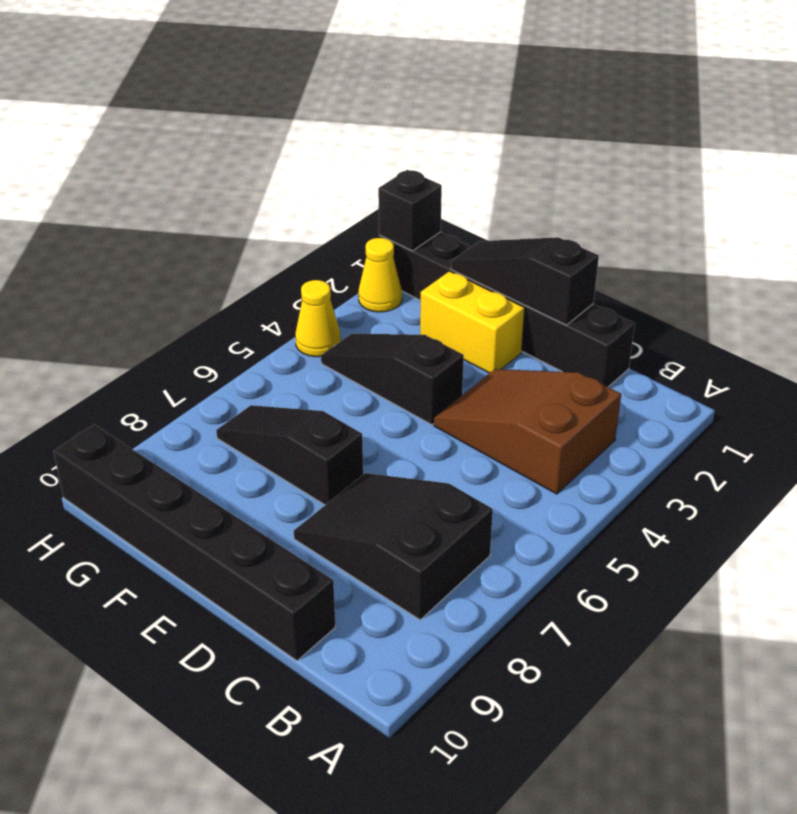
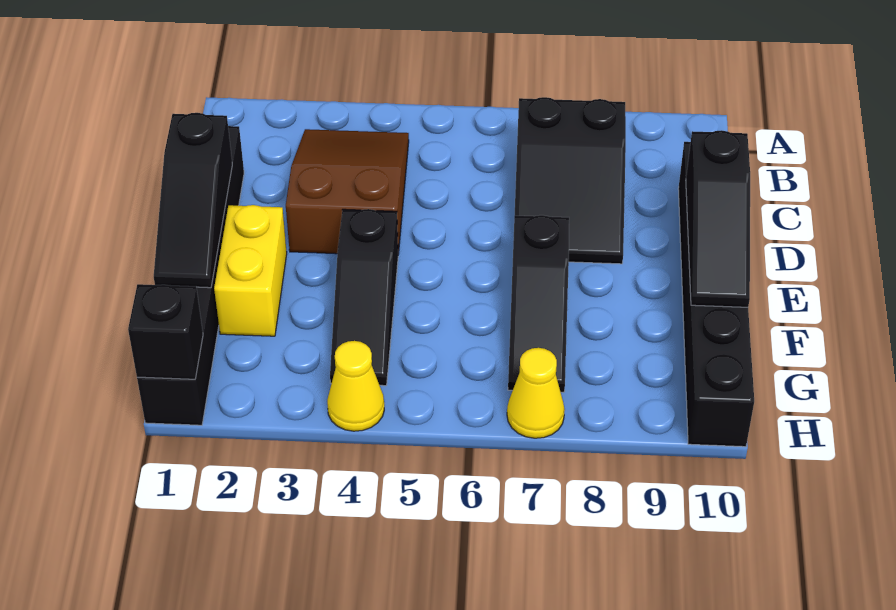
brown 2x3 slope [434,369,621,494] -> brown 2x3 slope turned to [286,129,409,254]
none -> black 1x3 slope [686,130,750,307]
yellow 1x1 cone [358,238,402,312] -> yellow 1x1 cone moved to [507,348,565,438]

